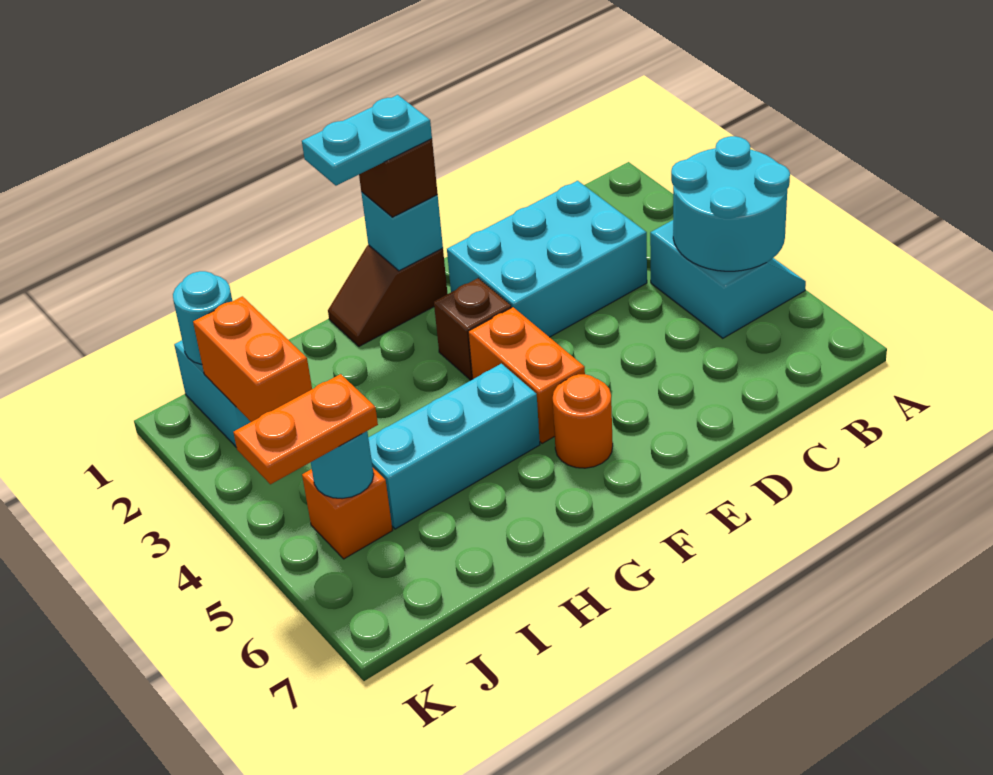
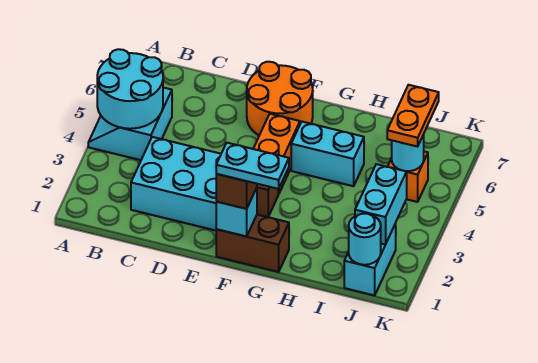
brown 1x2 slope [328,245,447,346] -> brown 1x2 brick [216,215,289,272]
orange 1x1 round brick [553,374,613,468] -> orange 2x2 round brick [247,62,313,135]
cyan 1x3 brick [368,364,540,529] -> cyan 1x2 brick [291,122,364,186]
orange 1x2 brick [193,296,312,422] -> cyan 1x2 brick [355,164,407,244]
orange 1x2 plate [233,374,378,484] -> orange 1x2 plate turned to [387,85,439,147]

